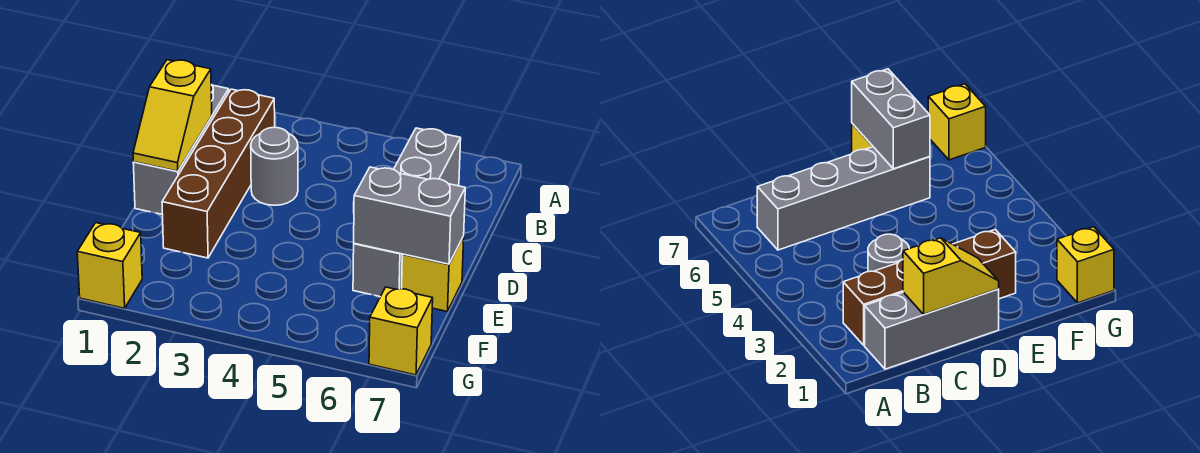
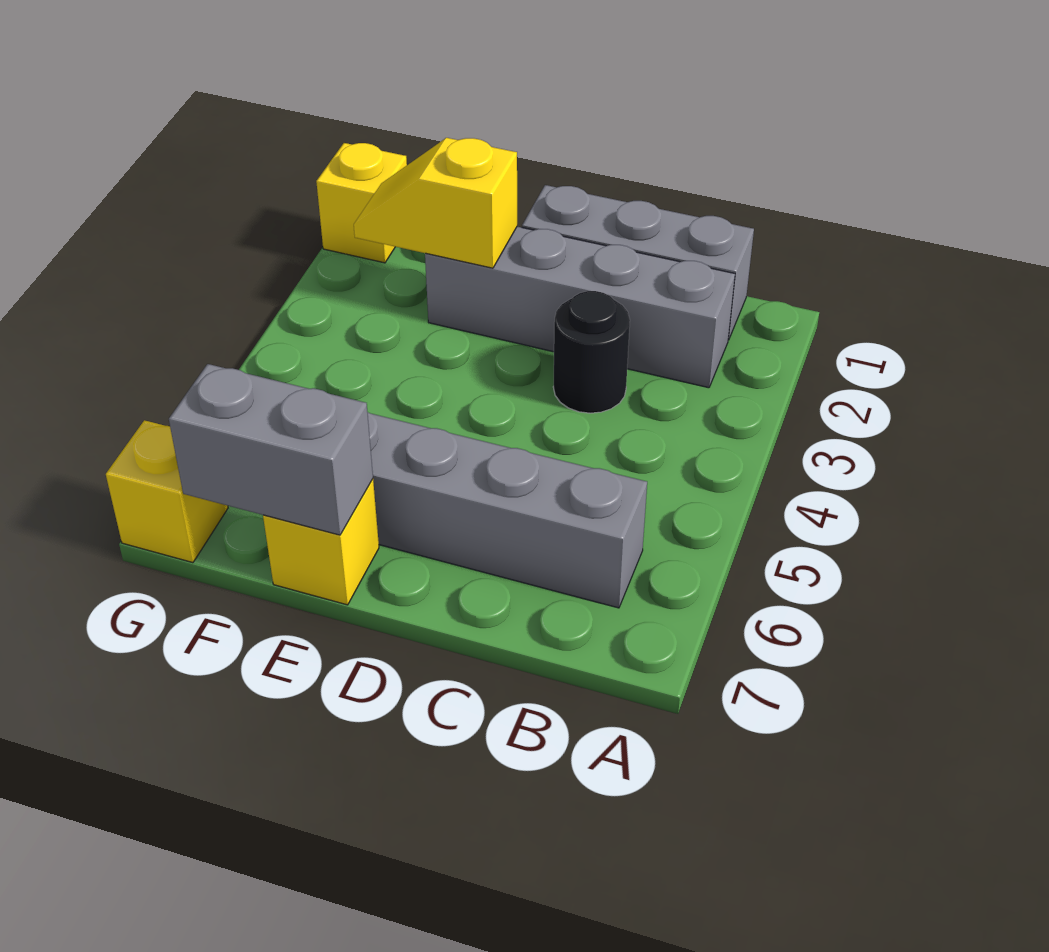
brown 1x4 brick [162,89,275,258] -> grey 1x4 brick [425,227,735,388]
yellow 1x2 slope [133,60,212,171] -> yellow 1x2 slope moved to [354,138,517,268]
grey 1x1 round brick [251,127,298,205] -> black 1x1 round brick [553,291,630,413]
grey 1x2 brick [354,167,465,264] -> grey 1x2 brick turned to [169,364,373,535]

